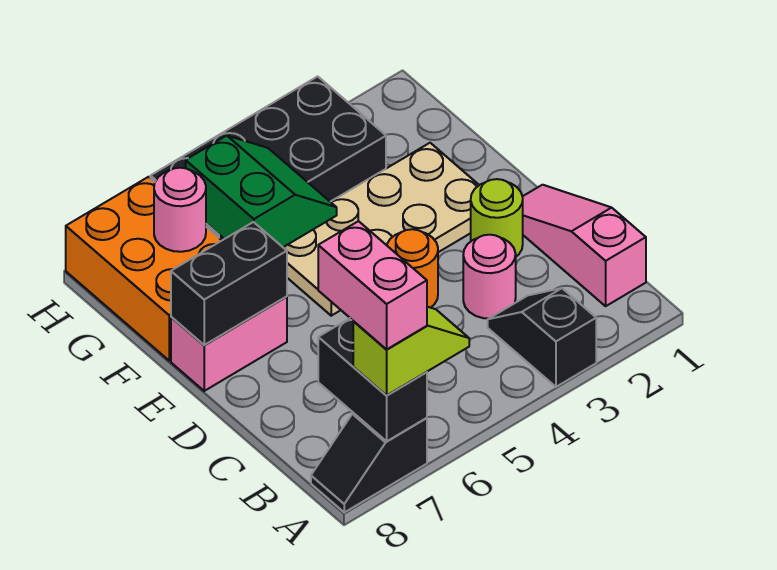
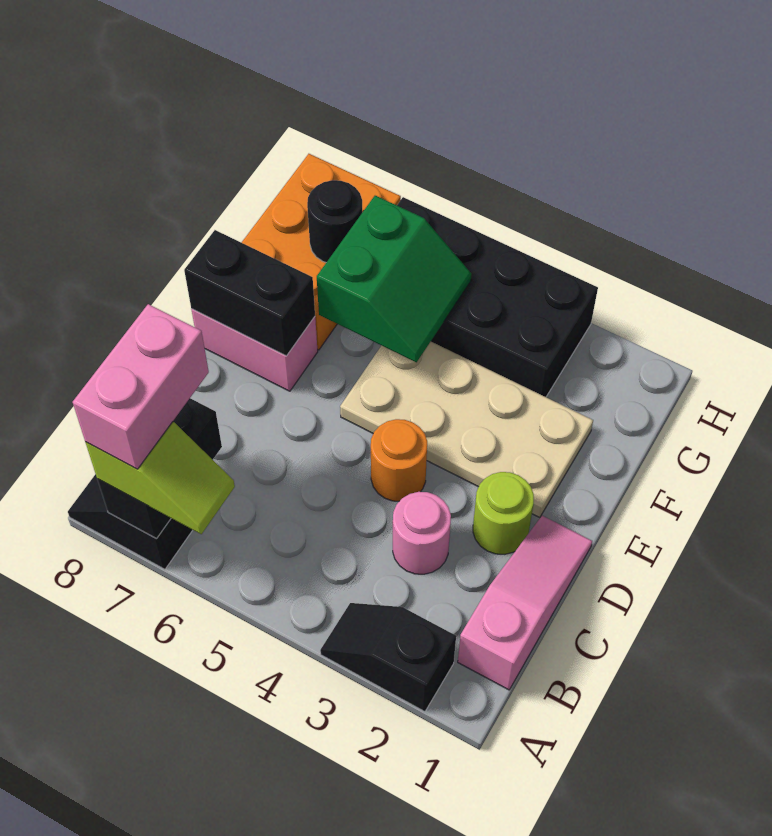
black 1x2 slope [488,288,596,387] -> black 1x2 slope turned to [320,603,456,712]
pink 1x1 round brick [154,168,206,252] -> black 1x1 round brick [307,180,362,262]

